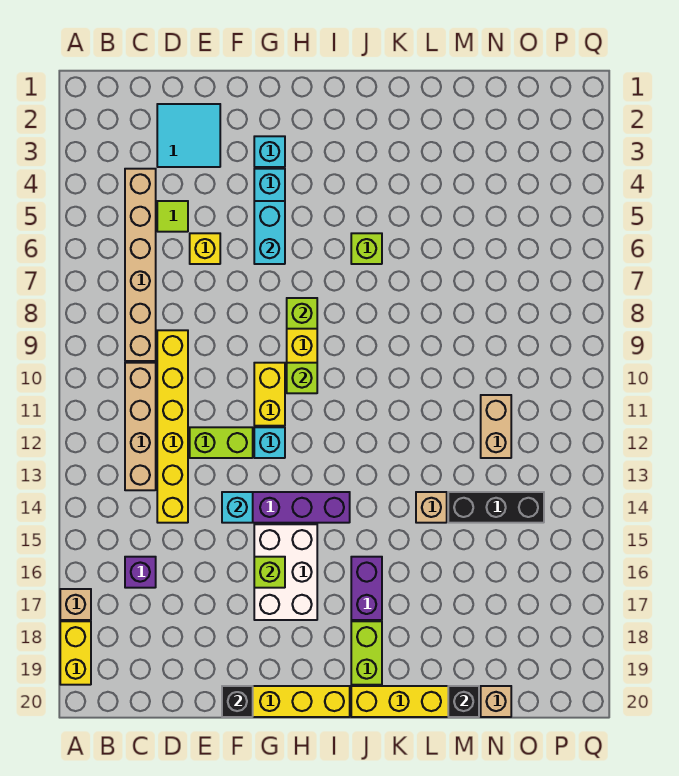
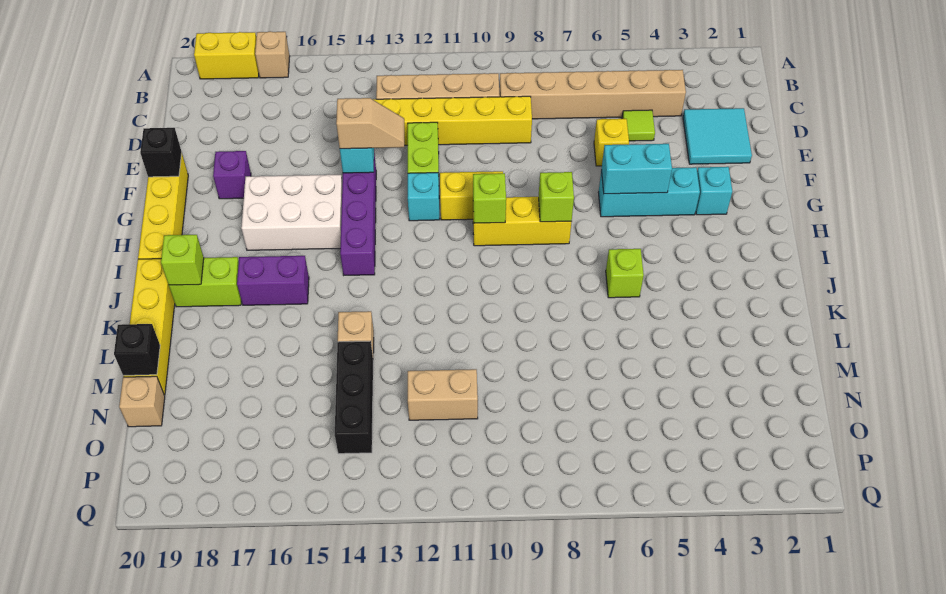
purple 1x1 brick [125,557,156,588] -> purple 1x1 brick moved to [213,151,251,199]
none -> tan 1x2 slope [336,98,404,149]
lime 1x1 brick [254,557,285,588] -> lime 1x1 brick moved to [161,235,204,285]

